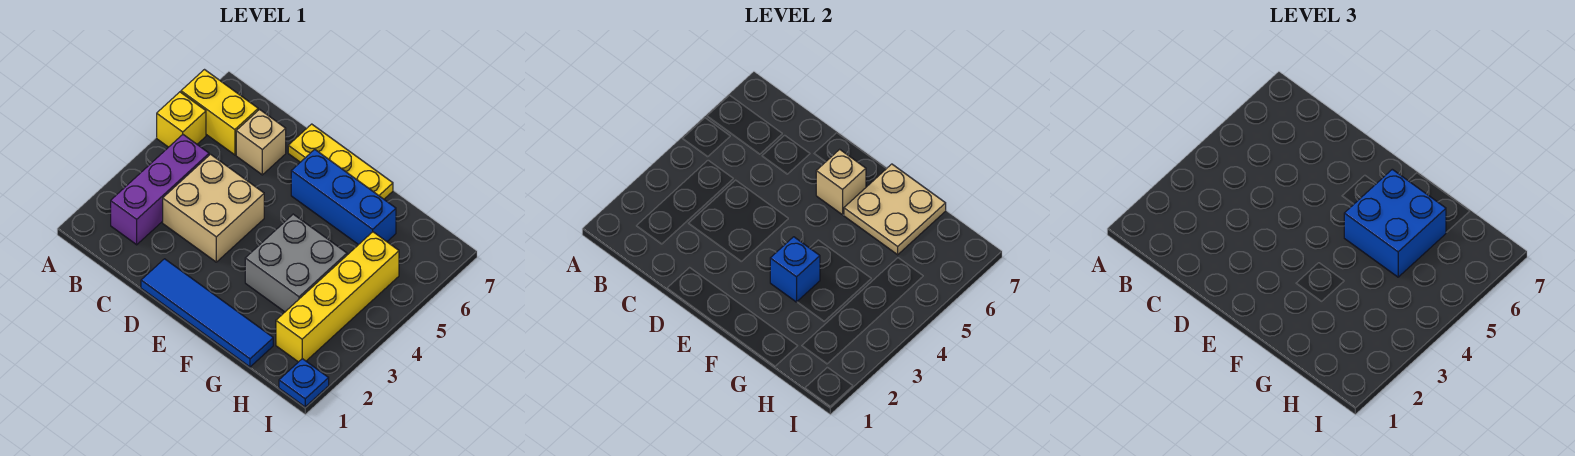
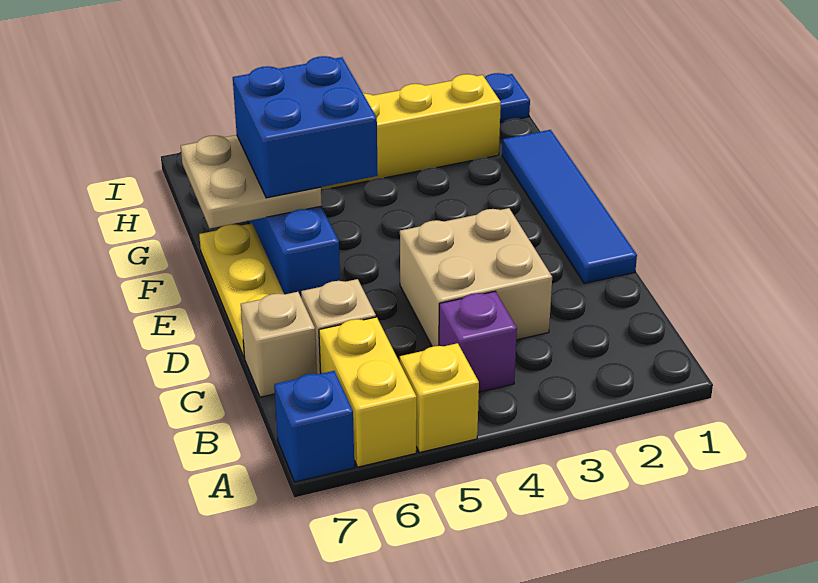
purple 1x3 brick [111,135,209,245] -> purple 1x1 brick [439,291,517,392]
tan 1x1 brick [816,149,866,215] -> tan 1x1 brick moved to [241,292,317,397]
grey 2x2 brick [245,214,347,312] -> none
blue 1x1 brick [770,237,820,302] -> blue 1x1 brick moved to [274,371,354,482]

